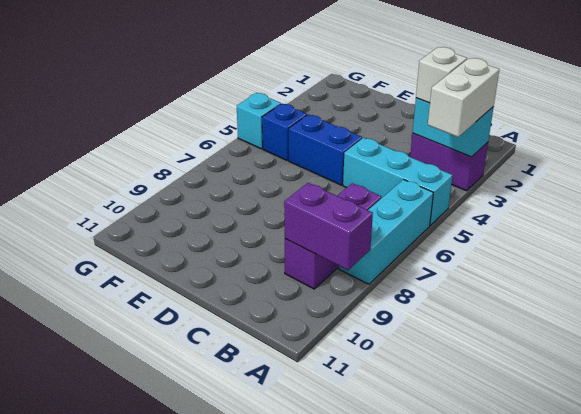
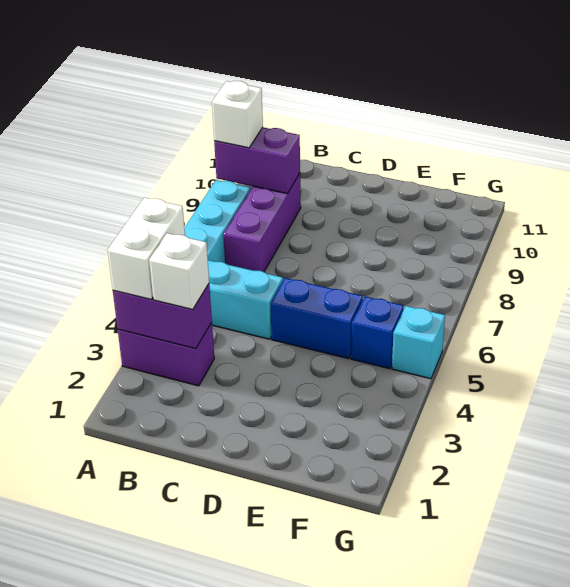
cyan 1x2 brick [413,98,494,157] -> purple 1x2 brick [113,284,212,349]
none -> white 1x1 brick [212,81,263,148]

